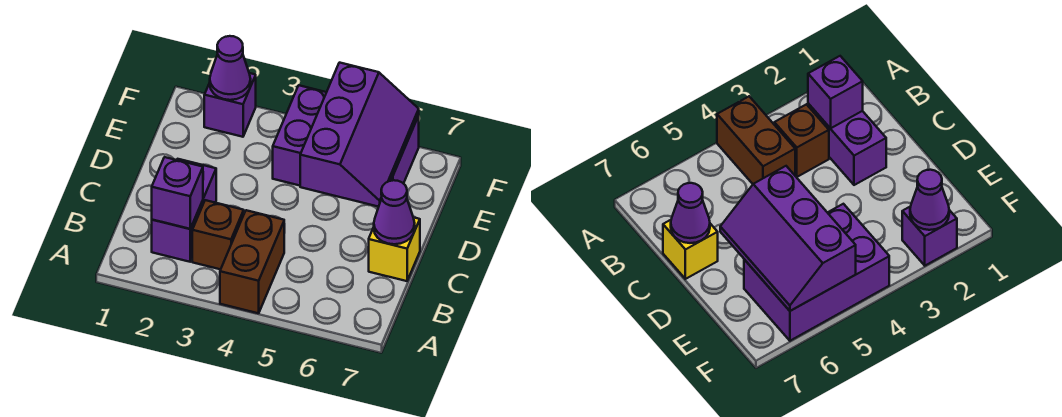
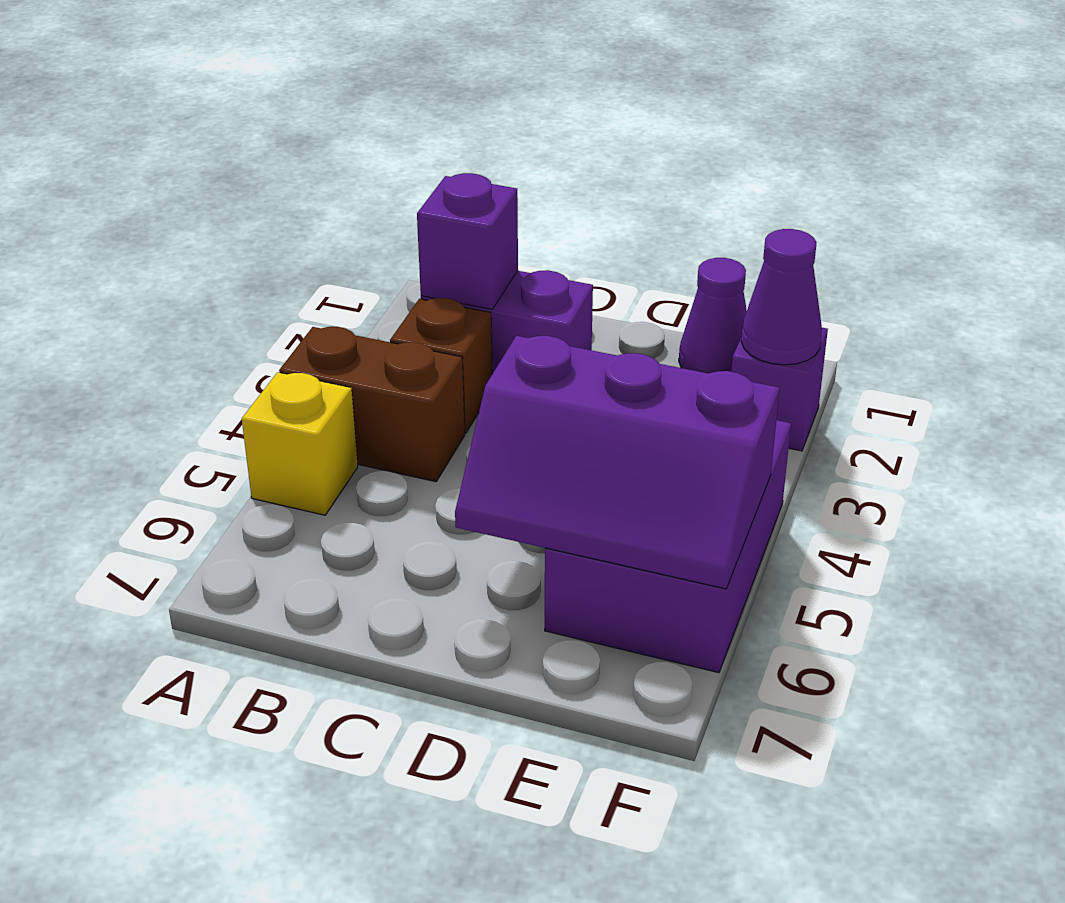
yellow 1x1 brick [369,217,420,281] -> yellow 1x1 brick moved to [242,372,358,515]
purple 1x1 cone [374,180,415,244] -> purple 1x1 cone moved to [679,258,747,373]

